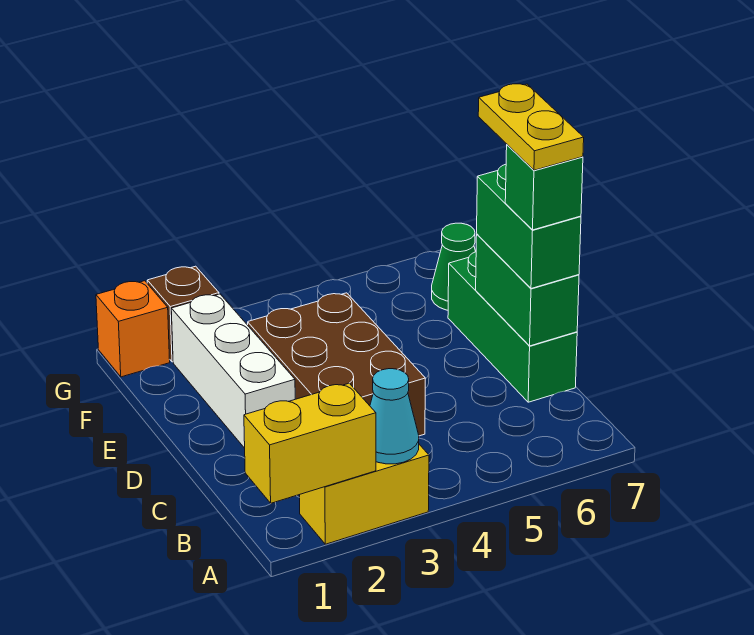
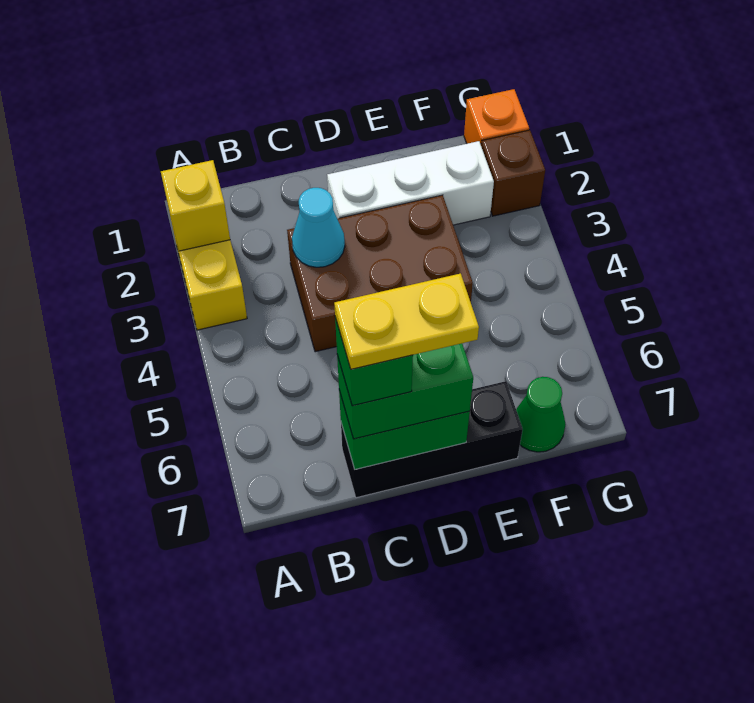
yellow 1x2 brick [244,383,376,503] -> yellow 1x1 brick [161,160,230,251]
cyan 1x1 cone [370,369,419,464] -> cyan 1x1 cone moved to [292,188,345,267]
green 1x3 brick [448,252,577,402] -> black 1x3 brick [341,381,523,498]

